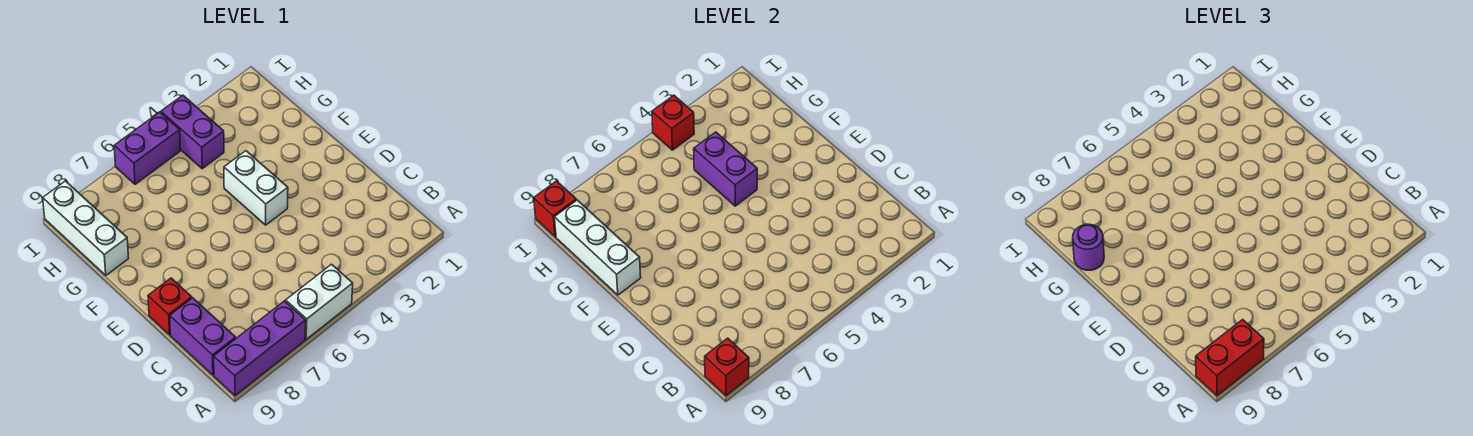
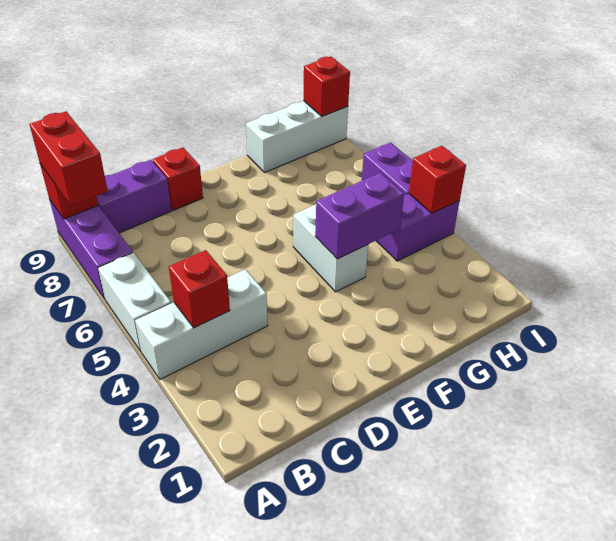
none -> red 1x1 brick [169,250,230,328]
white 1x2 brick [224,151,288,225] -> white 1x2 brick turned to [293,205,368,292]
white 1x3 brick [554,200,641,295] -> white 1x3 brick moved to [135,269,268,379]
purple 1x1 round brick [1073,224,1104,270] -> none

